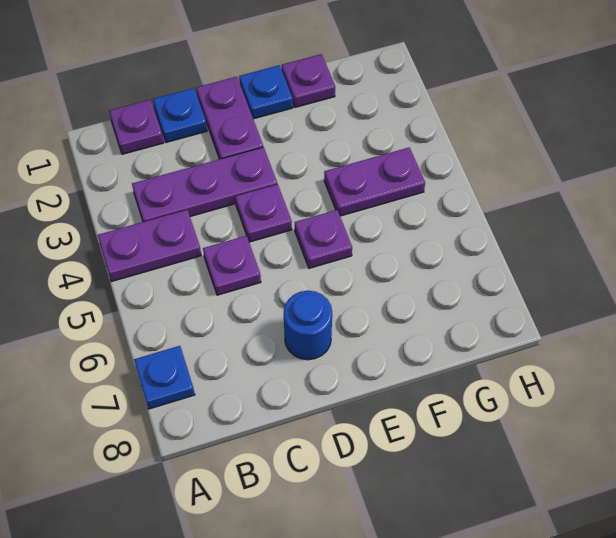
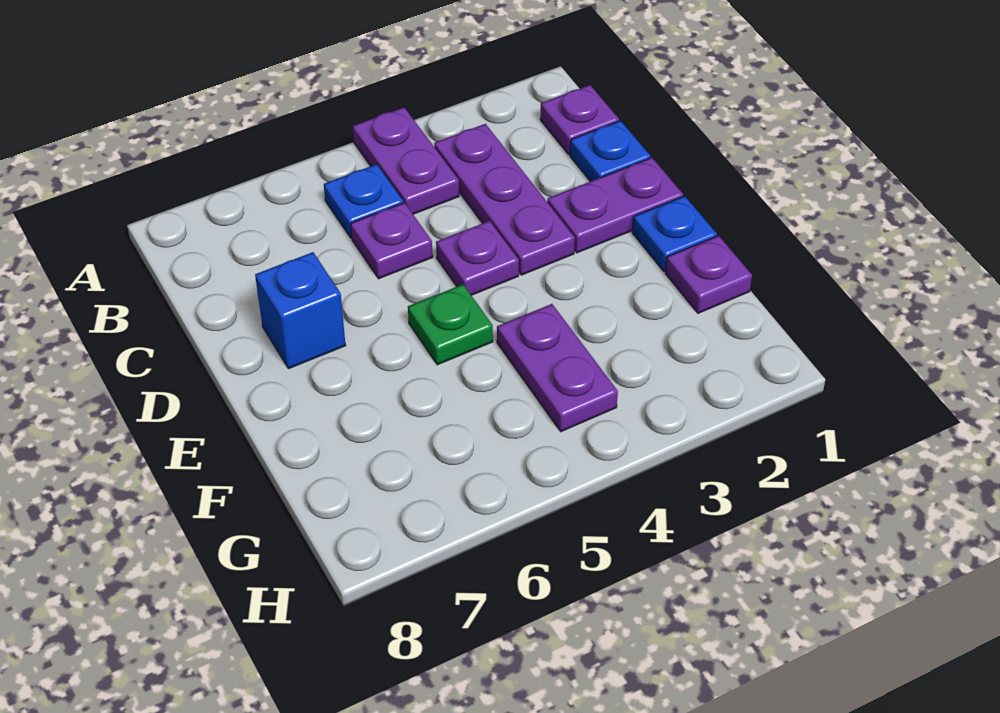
blue 1x1 plate [134,346,195,409] -> blue 1x1 plate moved to [324,164,403,238]
blue 1x1 round brick [284,291,332,360] -> blue 1x1 brick [255,252,346,369]
purple 1x1 plate [295,210,352,268] -> green 1x1 plate [408,284,493,365]

